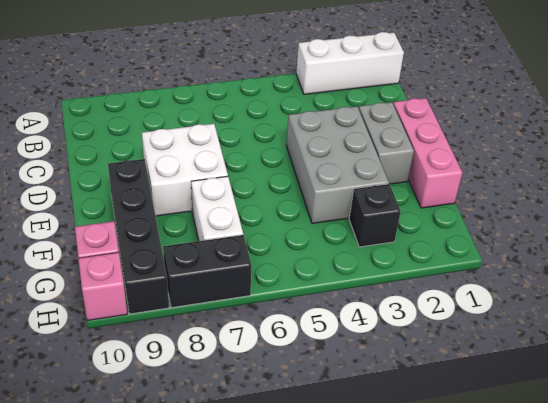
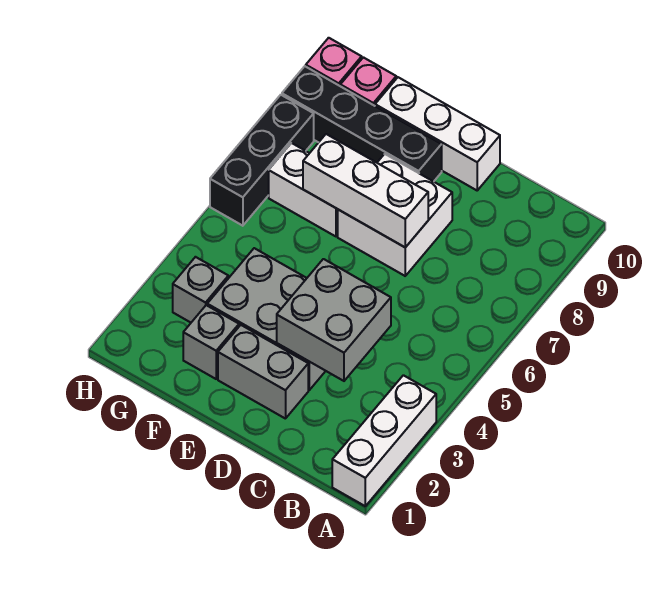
none -> grey 2x2 brick [277,259,391,381]
pink 1x3 brick [393,98,462,208] -> none
none -> white 1x3 brick [303,134,428,247]
none -> white 1x3 brick [375,77,500,190]
none -> grey 1x1 brick [183,305,239,379]
black 1x1 brick [349,184,401,247] -> grey 1x1 brick [173,257,228,323]
black 1x2 brick [163,235,252,308] -> black 1x3 brick [210,95,314,226]

